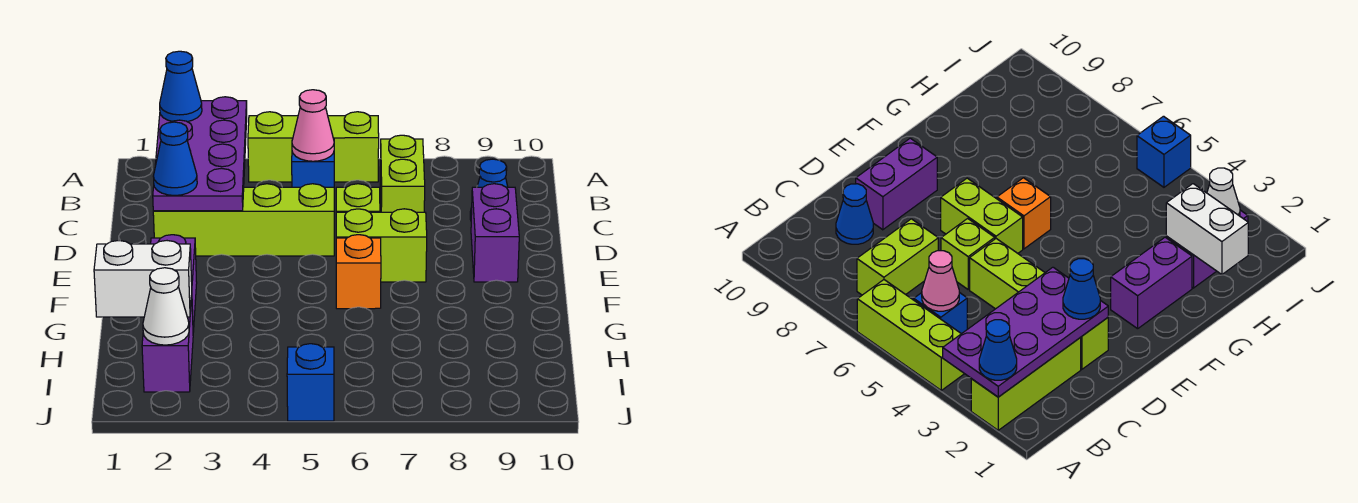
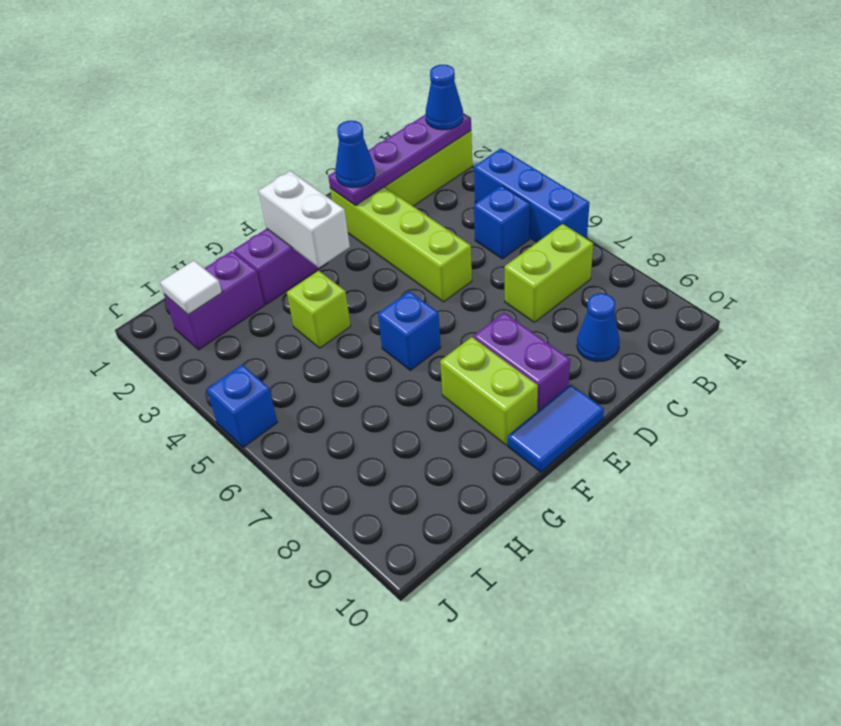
purple 2x4 plate [153,97,247,211] -> purple 1x4 plate [328,113,471,205]
lime 1x3 brick [248,112,379,182] -> blue 1x3 brick [474,148,590,242]
pink 1x1 cone [292,90,334,161] -> none
lime 1x1 brick [336,184,380,212] -> lime 1x1 brick moved to [287,271,351,348]
purple 1x2 brick [471,184,519,282] -> purple 1x2 brick turned to [474,313,570,411]
lime 1x2 brick [336,209,427,282] -> lime 1x2 brick moved to [440,337,538,445]
none -> blue 1x2 tile [508,385,604,472]
orange 1x1 brick [336,235,381,309] -> blue 1x1 brick [378,291,441,370]
white 1x2 brick [94,241,192,317] -> white 1x2 brick moved to [259,171,350,268]
white 1x1 cone [143,268,189,345] -> white 1x1 tile [160,261,222,315]

